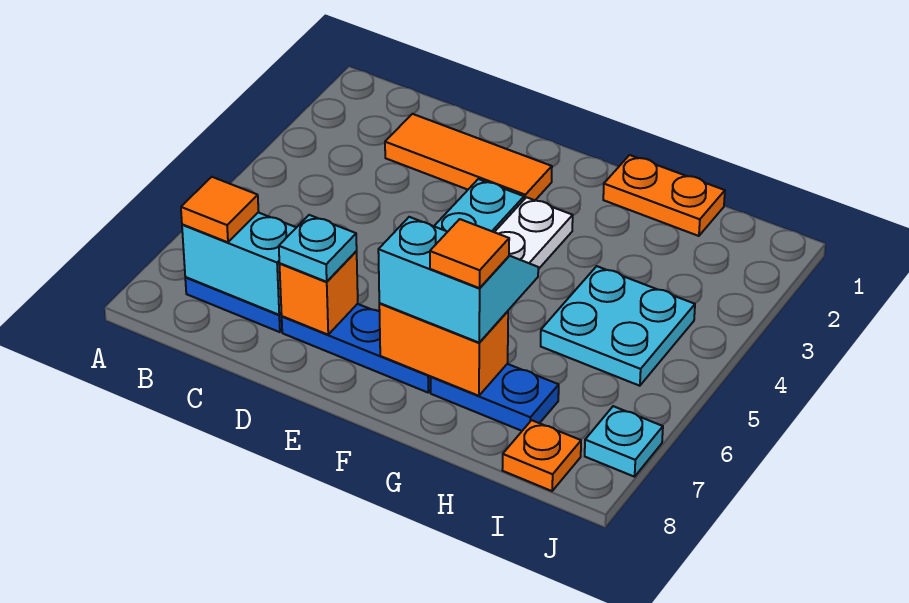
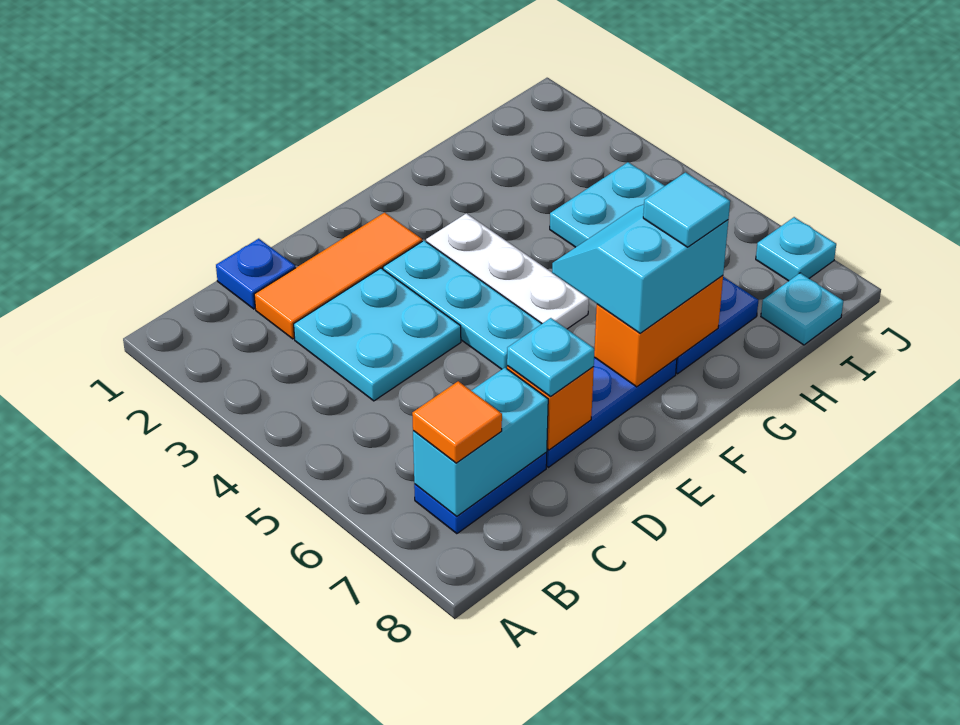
none -> blue 1x1 plate [216,239,295,309]
none -> cyan 2x2 plate [294,268,461,401]
orange 1x2 plate [603,155,725,236] -> none
orange 1x1 tile [430,219,509,288] -> cyan 1x1 tile [643,172,730,247]
orange 1x1 plate [502,420,581,491] -> cyan 1x1 plate [761,273,843,345]

